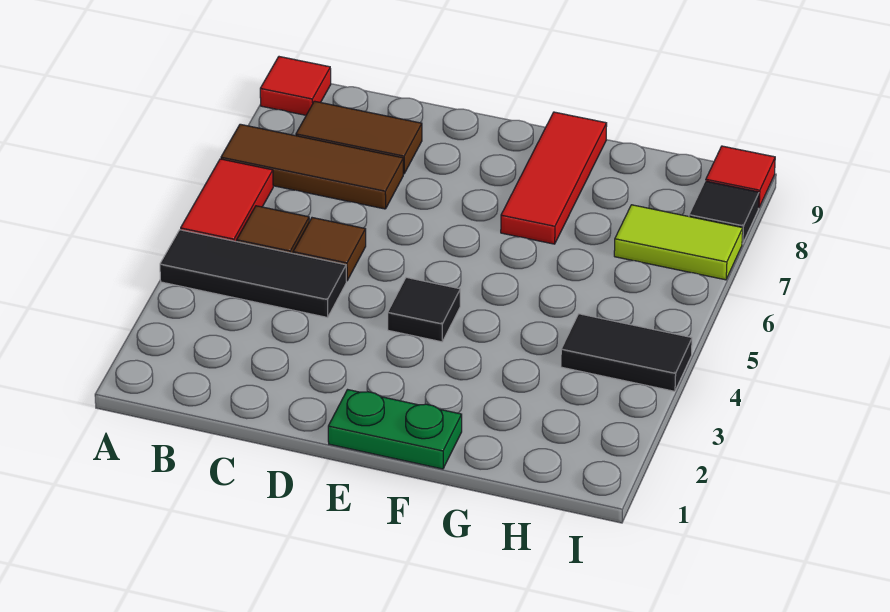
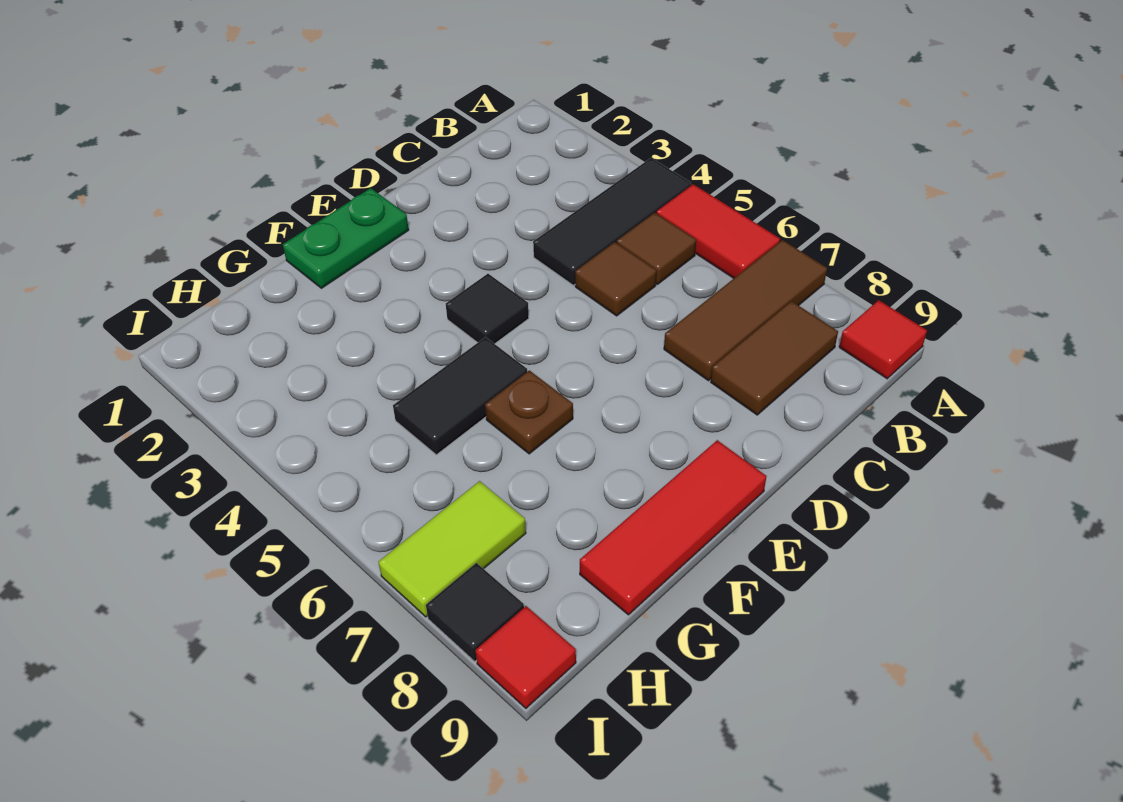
none -> brown 1x1 plate [485,370,573,454]
red 1x3 tile [501,112,607,244] -> red 1x3 tile turned to [580,440,767,615]
black 1x2 tile [561,314,692,391] -> black 1x2 tile moved to [393,337,527,455]

